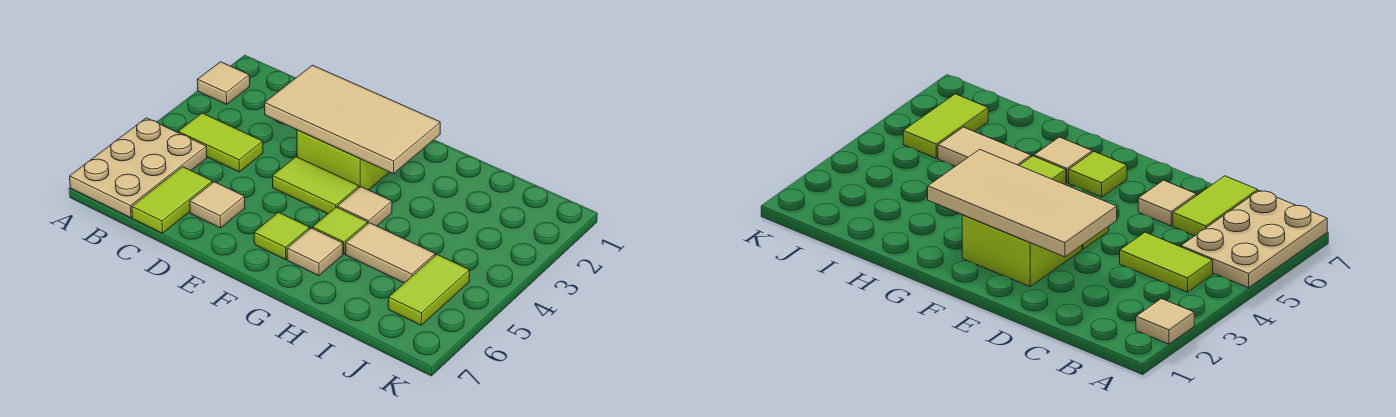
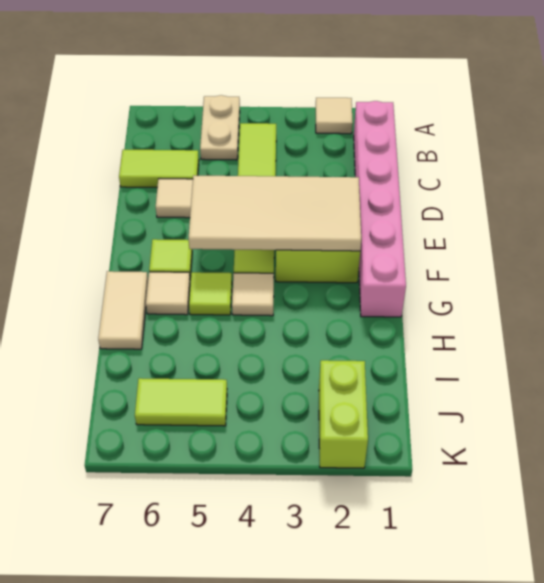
tan 2x3 plate [70,118,207,218] -> tan 1x2 plate [200,95,240,160]
none -> pink 1x6 brick [354,101,406,317]
tan 2x4 tile [265,65,440,174] -> tan 2x4 tile turned to [189,176,361,251]
tan 1x2 tile [346,223,435,283] -> tan 1x2 tile moved to [98,271,148,349]
none -> lime 1x2 brick [319,360,368,468]

